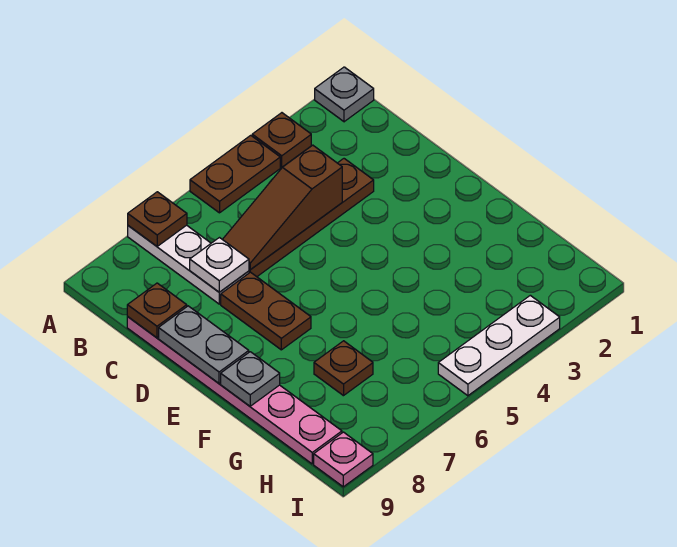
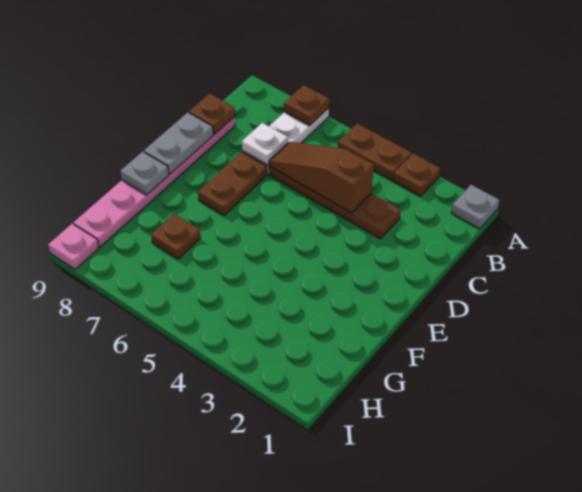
white 1x3 plate [438,295,560,396] -> none

